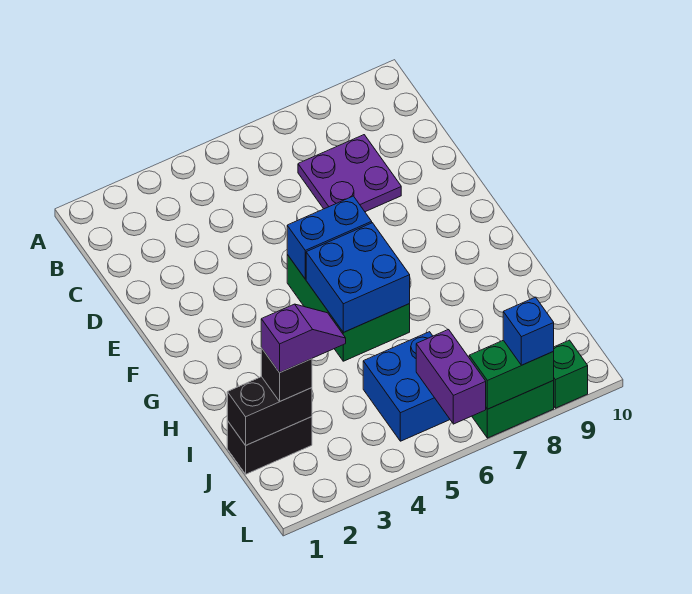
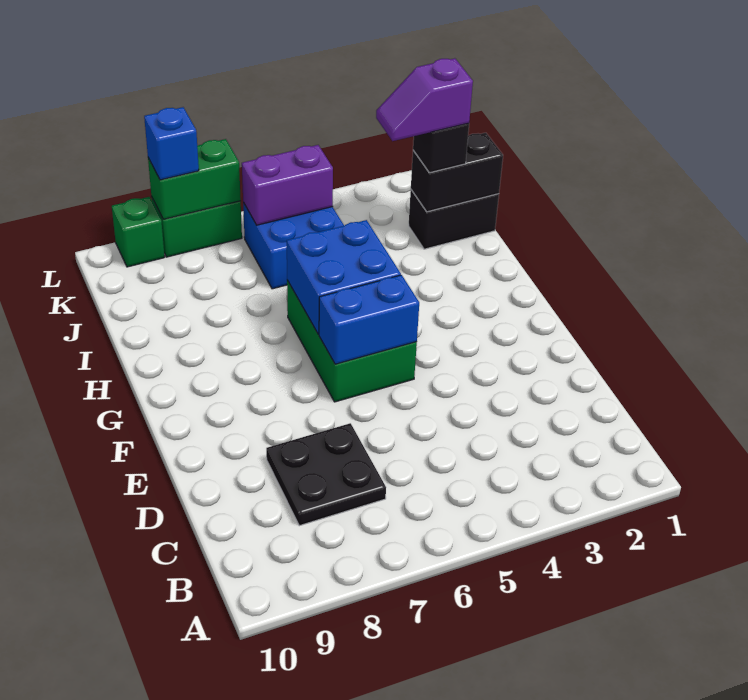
purple 2x2 plate [298,135,401,212] -> black 2x2 plate [266,423,386,526]
purple 1x2 brick [416,330,486,424] -> purple 1x2 brick turned to [242,145,333,225]

